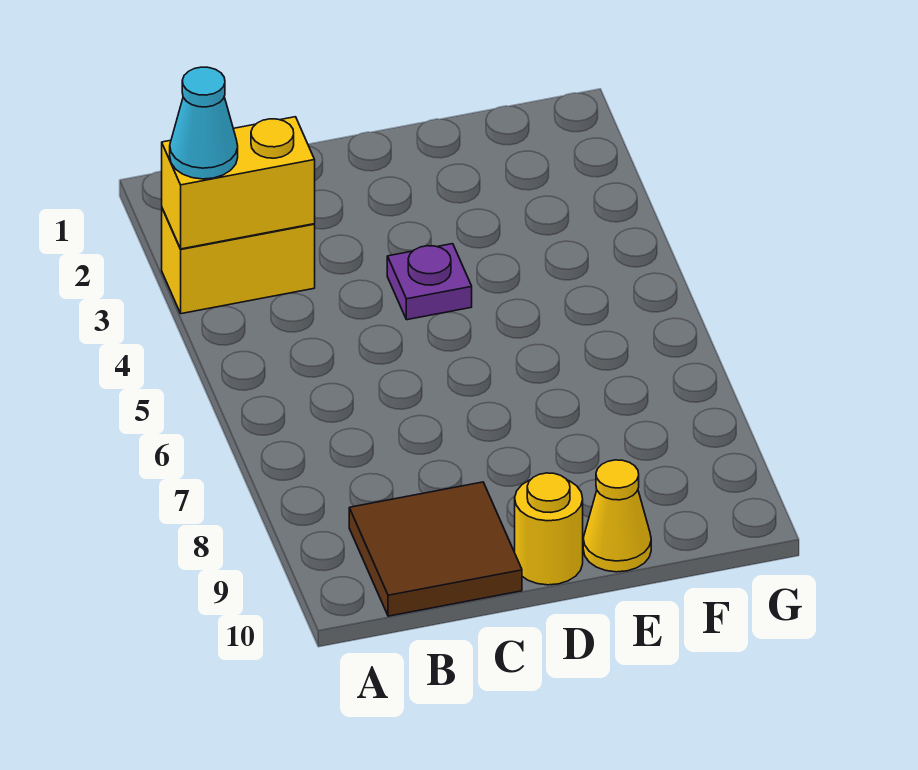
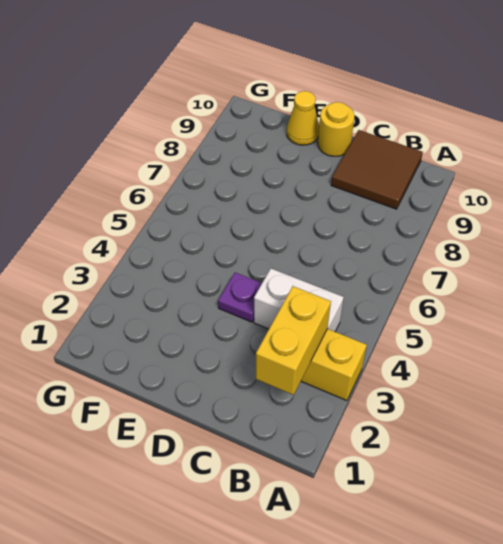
yellow 1x2 brick [162,117,315,249] -> yellow 1x2 brick turned to [256,286,331,395]
cyan 1x1 cone [170,67,238,179] -> none
none -> white 1x2 brick [254,268,344,332]

